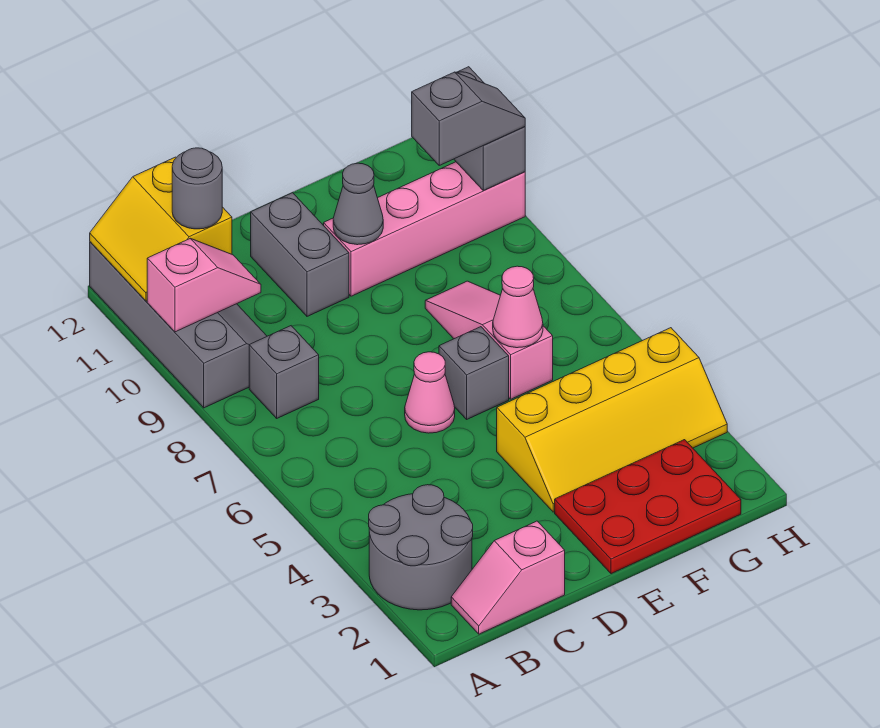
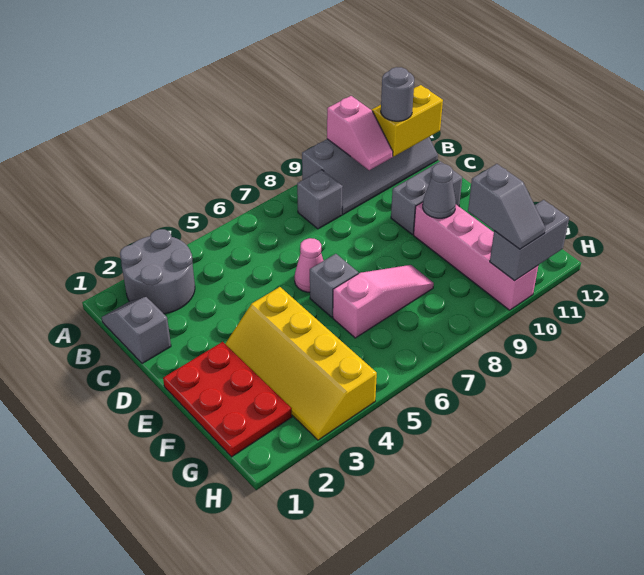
pink 1x2 slope [451,521,565,634] -> grey 1x2 slope [102,297,171,363]
pink 1x1 cone [493,266,543,348] -> none

